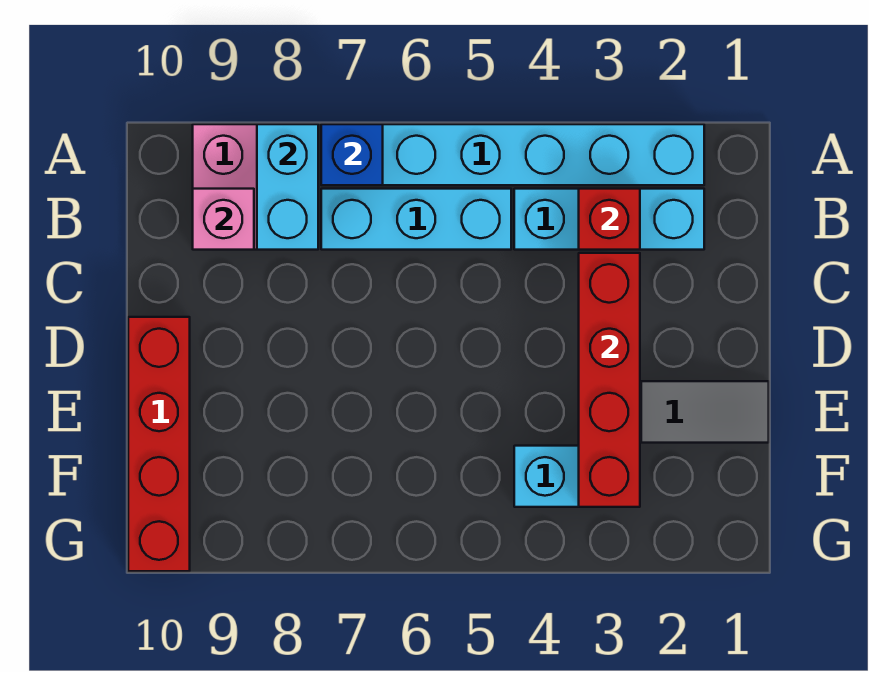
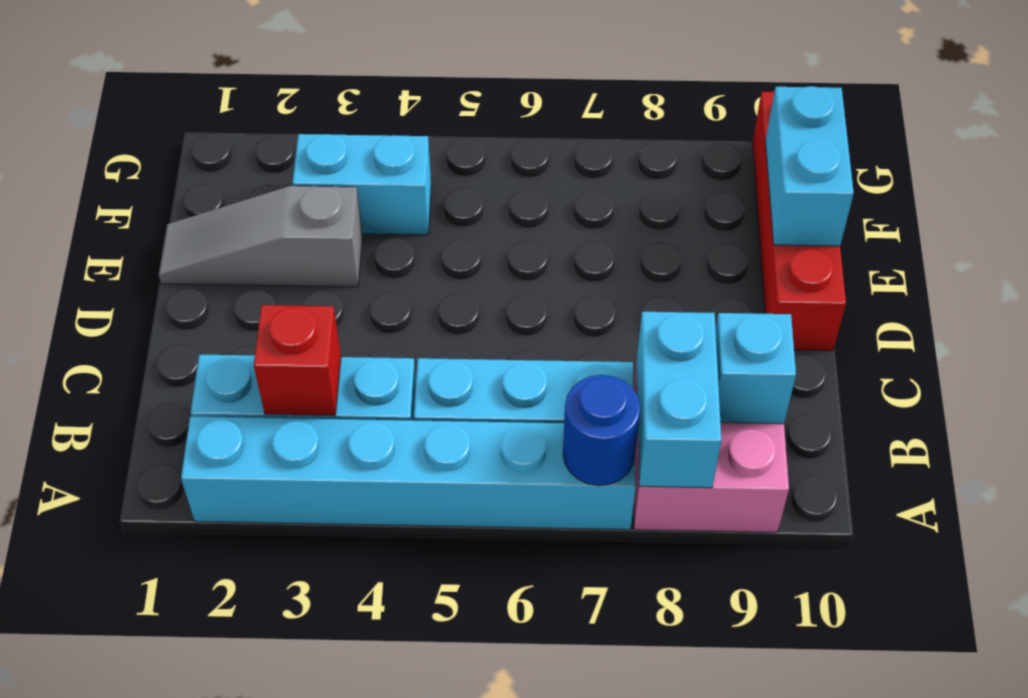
blue 1x1 brick [321,124,383,185] -> blue 1x1 round brick [563,375,640,486]
pink 1x1 brick [193,189,254,250] -> cyan 1x1 brick [716,313,796,424]
red 1x4 brick [579,253,640,507] -> none
none -> cyan 1x2 brick [765,86,854,246]

